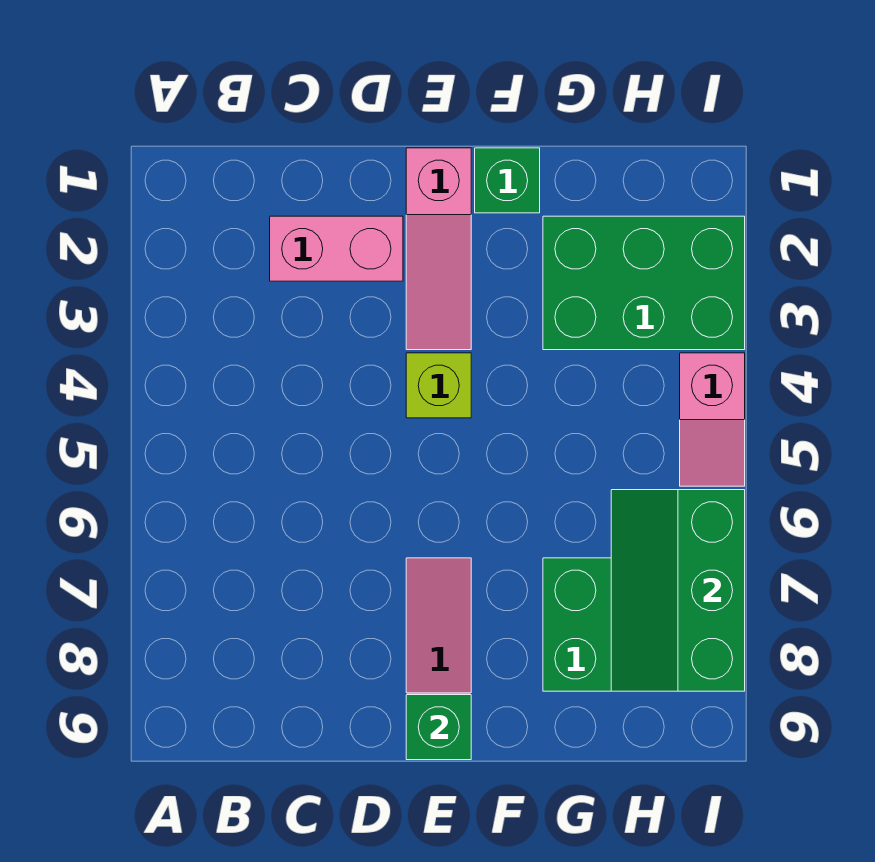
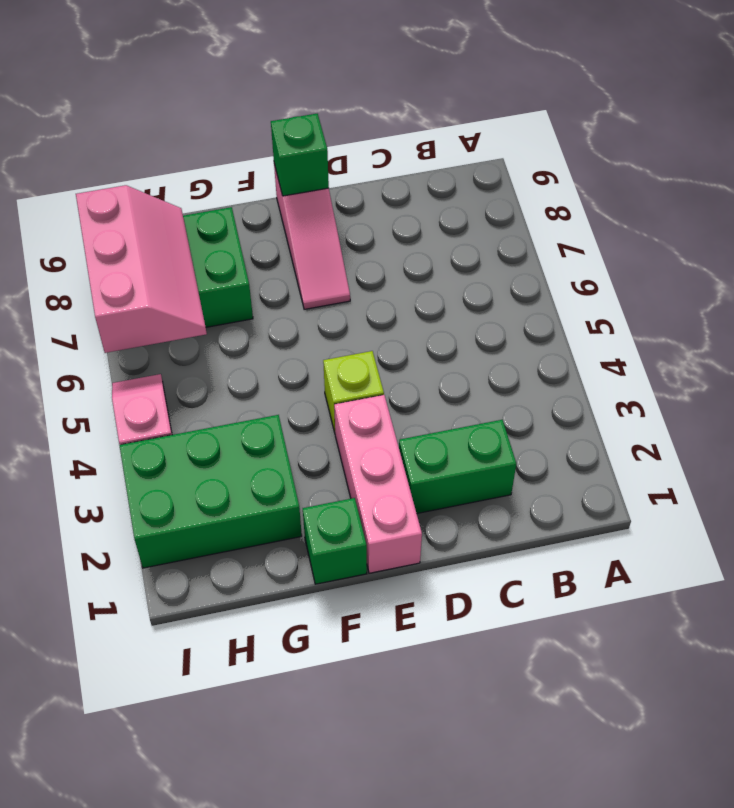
pink 1x2 brick [270,216,403,281] -> green 1x2 brick [399,420,516,513]
pink 1x3 slope [406,148,471,350] -> pink 1x3 brick [334,395,422,573]
green 2x3 slope [611,490,745,691] -> pink 2x3 slope [76,185,207,353]

